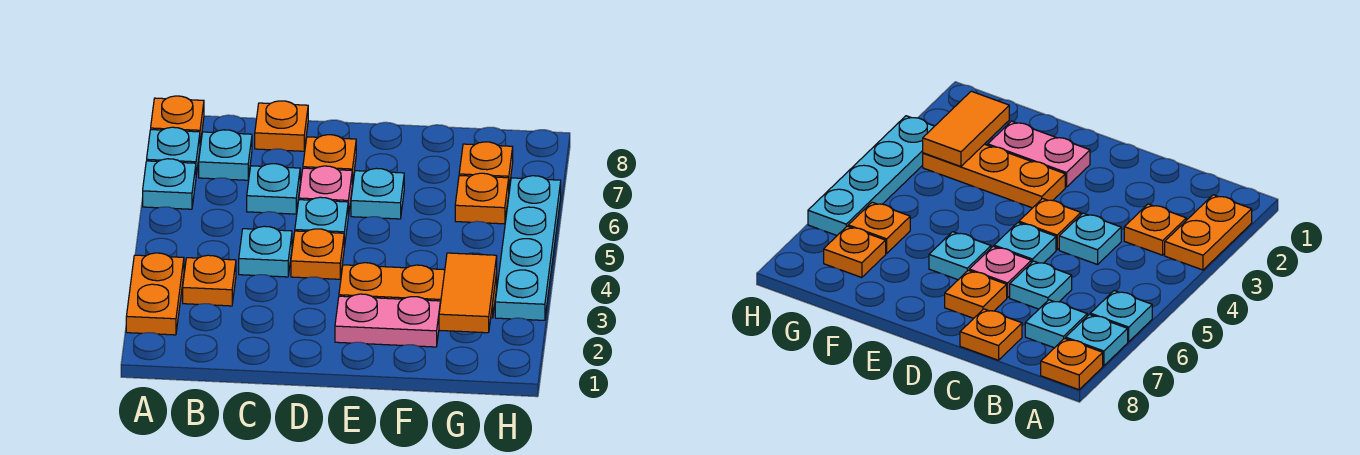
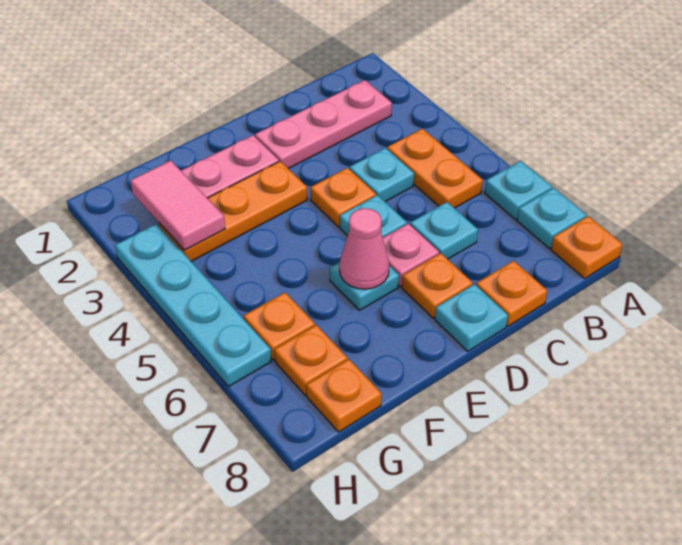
orange 1x2 plate [126,253,184,335] -> orange 1x2 plate moved to [387,129,483,208]
none -> pink 1x3 plate [255,80,392,169]
orange 1x1 plate [183,255,236,306] -> orange 1x1 plate moved to [307,359,381,432]
cyan 1x1 plate [199,130,252,180] -> cyan 1x1 plate moved to [435,284,508,351]
none -> pink 1x1 cone [339,208,389,289]
orange 1x2 tile [439,253,497,333] -> pink 1x2 tile [131,161,225,250]

